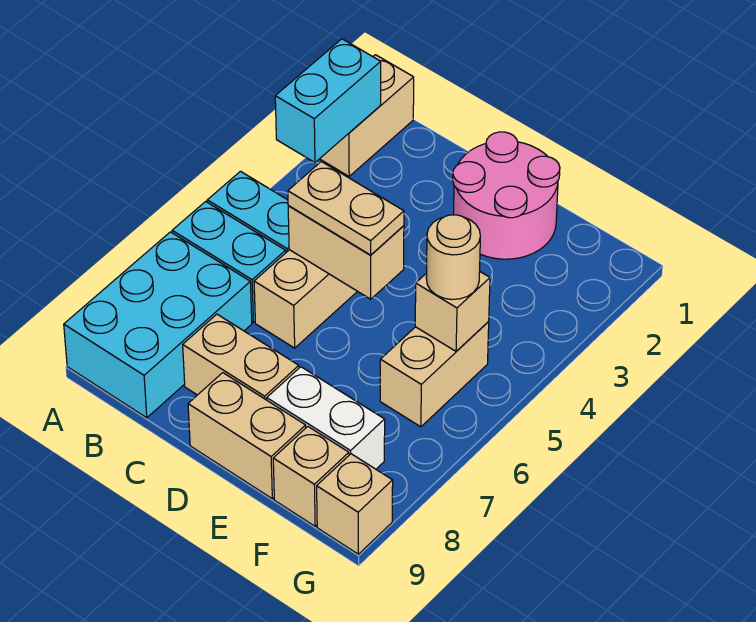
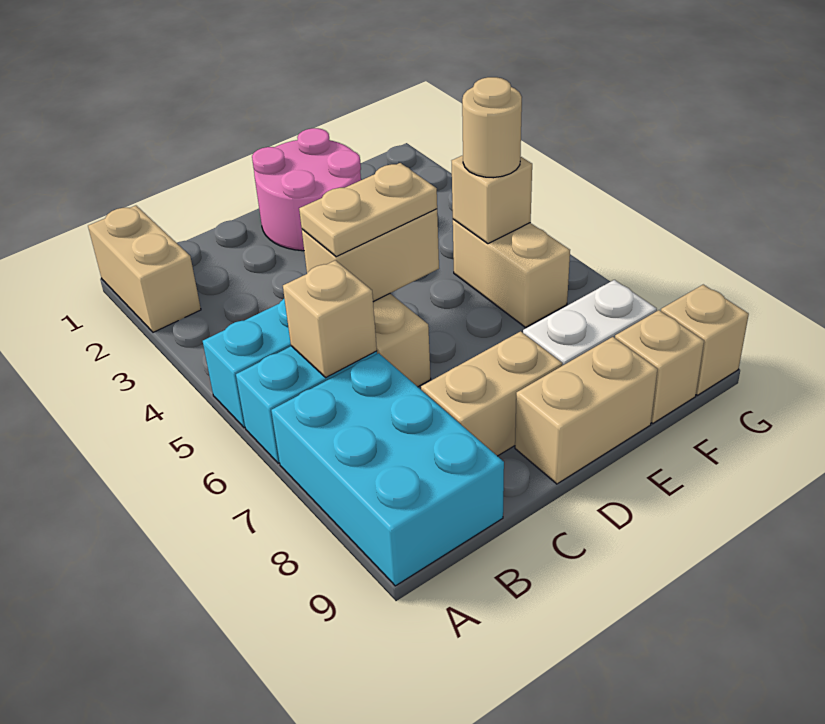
cyan 1x2 brick [275,39,381,162] -> none
none -> tan 1x1 brick [283,260,377,377]

